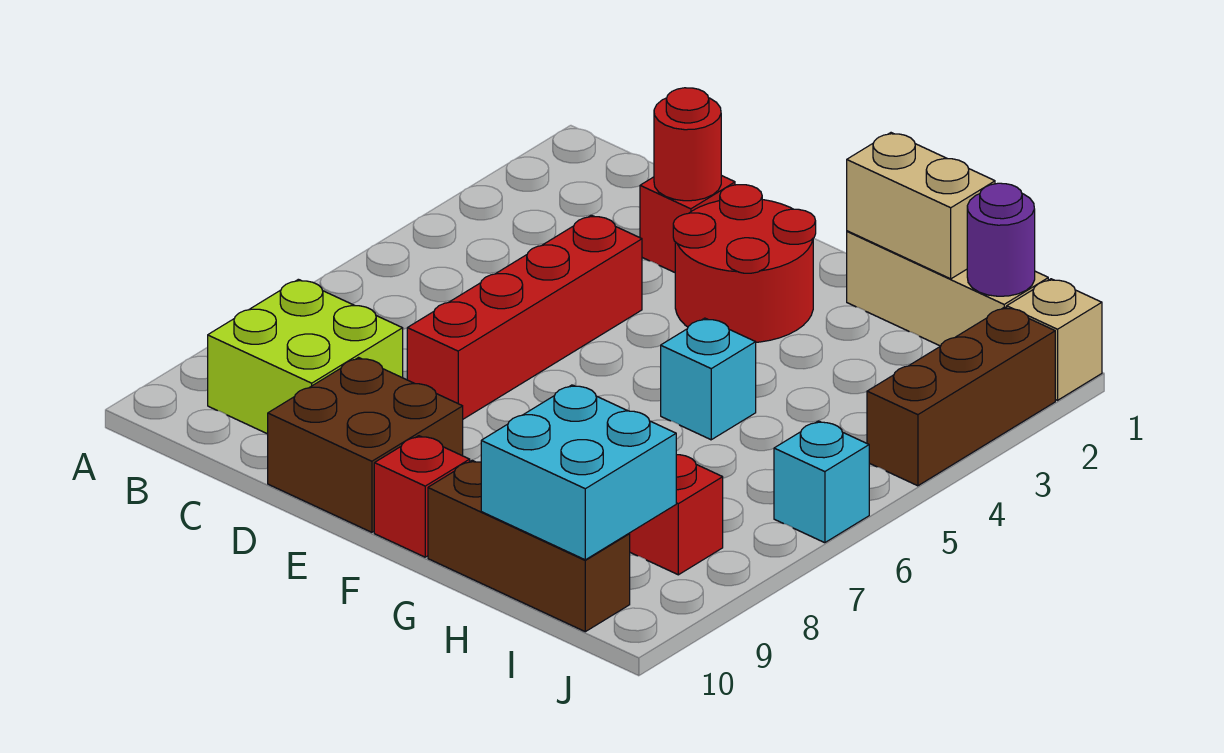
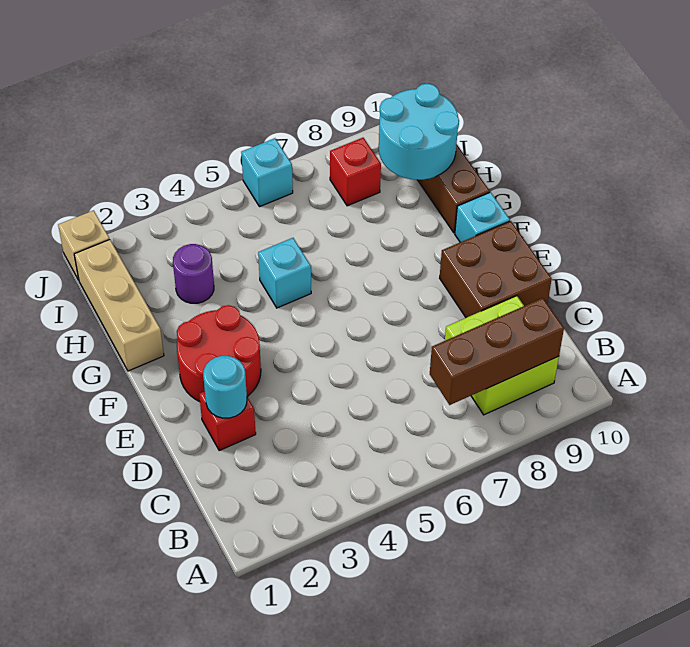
red 1x1 round brick [654,88,721,201] -> cyan 1x1 round brick [203,356,247,418]
red 1x4 brick [407,215,642,419] -> none
red 1x1 brick [374,436,470,557] -> cyan 1x1 brick [455,192,510,242]
tan 1x2 brick [847,133,995,279] -> none
cyan 2x2 brick [481,385,676,560] -> cyan 2x2 round brick [379,84,459,180]
purple 1x1 round brick [967,183,1035,296] -> purple 1x1 round brick moved to [173,244,214,303]
brown 1x3 brick [867,307,1055,486] -> brown 1x3 brick moved to [430,298,564,405]

